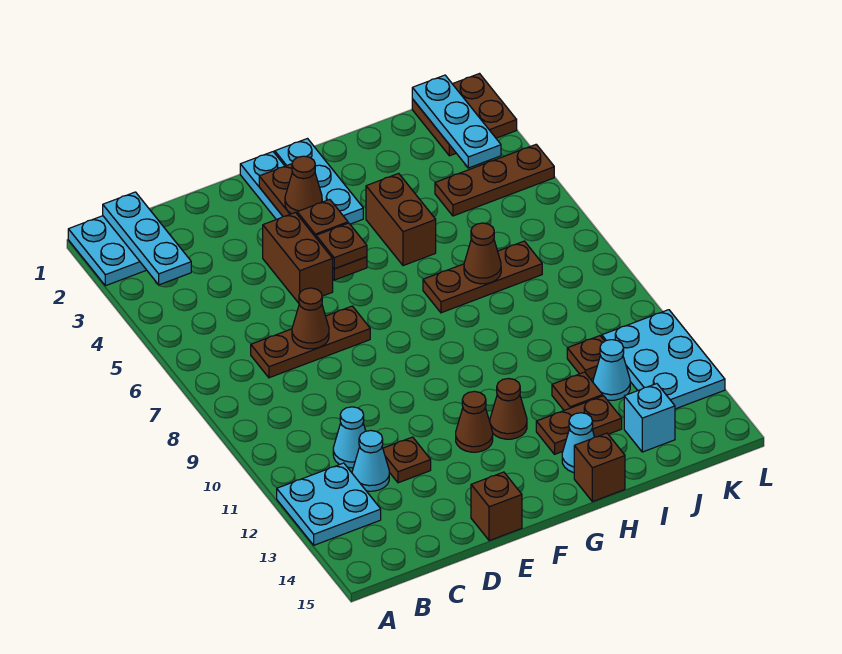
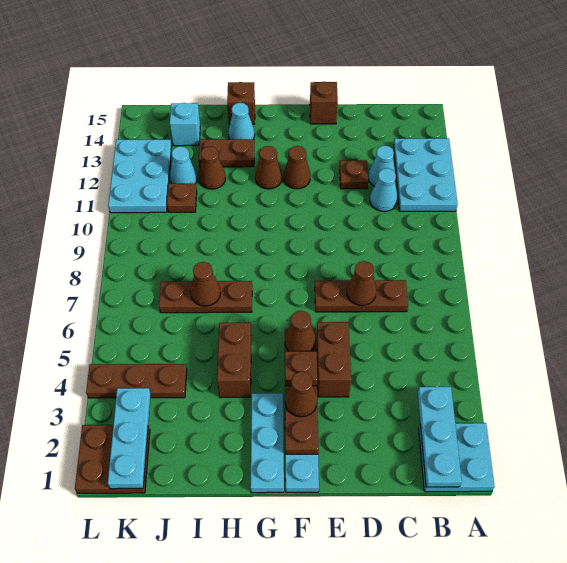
cyan 2x2 plate [277,463,381,545] -> cyan 2x3 plate [394,138,458,211]
brown 1x1 plate [316,223,367,269] -> brown 1x1 cone [285,311,316,351]
brown 1x1 plate [552,372,603,410] -> brown 1x1 cone [198,146,226,189]

